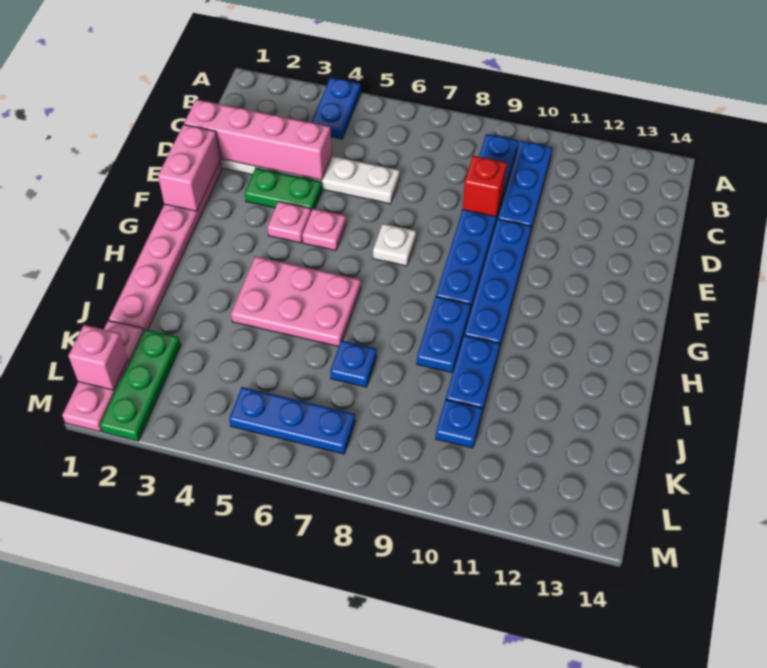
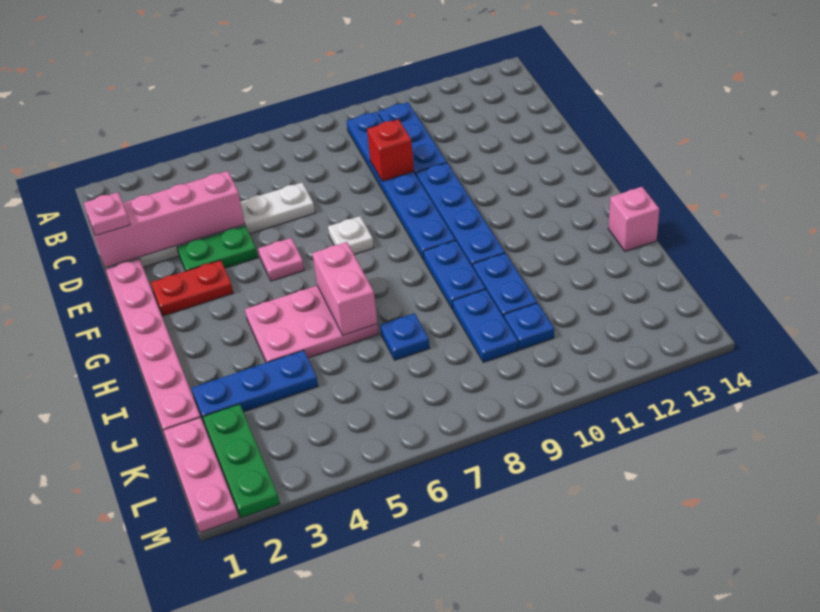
blue 1x2 plate [312,78,361,139] -> blue 1x2 plate moved to [452,289,518,362]
pink 1x2 brick [158,125,220,211] -> pink 1x2 brick moved to [312,242,377,335]
none -> red 1x2 plate [151,260,233,316]
pink 1x1 plate [267,201,311,243] -> pink 1x1 plate moved to [84,192,130,236]
pink 1x1 brick [68,325,128,390] -> pink 1x1 brick moved to [609,187,659,251]
blue 1x3 plate [229,387,355,454] -> blue 1x3 plate moved to [192,350,318,422]

